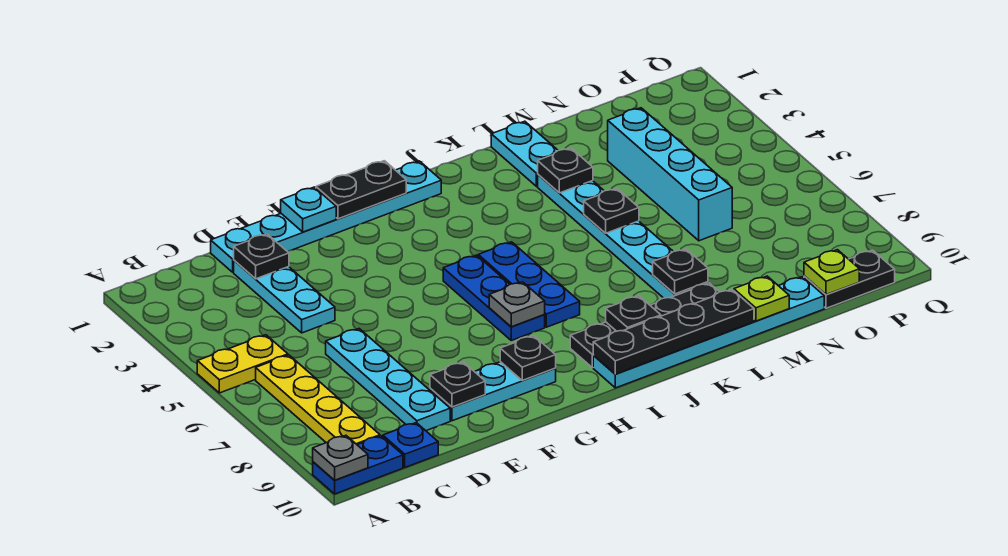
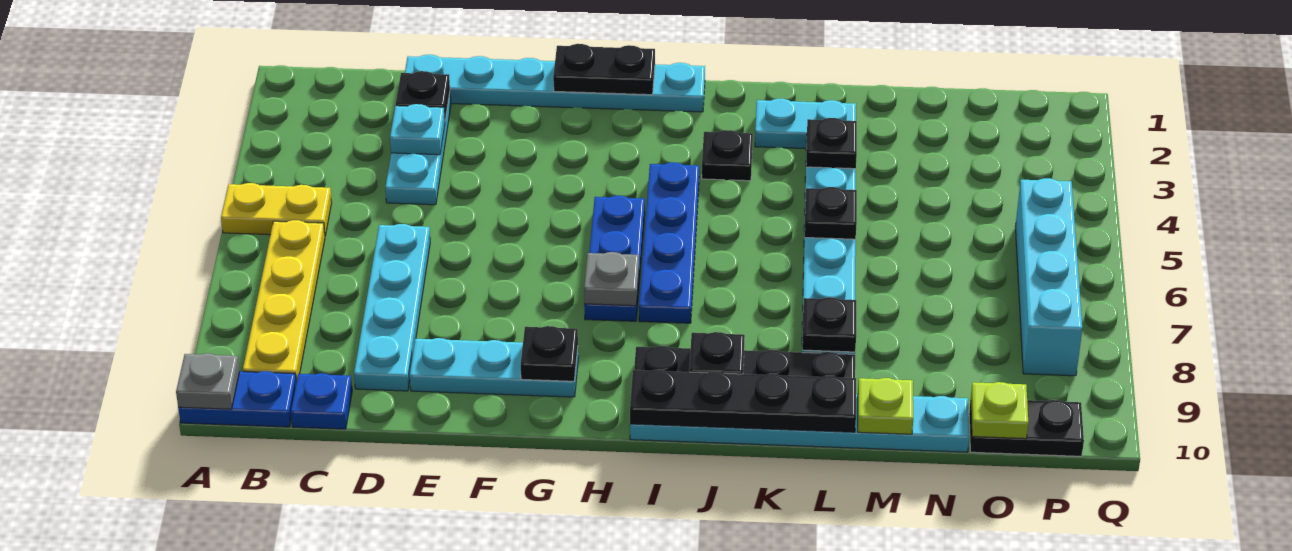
black 1x1 plate [430,362,485,407] -> black 1x1 plate moved to [702,130,753,181]
cyan 1x1 plate [281,187,336,232] -> cyan 1x1 plate moved to [390,104,445,155]
blue 1x3 plate [478,242,580,327] -> blue 1x4 plate [639,162,699,323]
cyan 1x2 plate [491,121,558,186] -> cyan 1x2 plate turned to [755,99,856,149]
cyan 1x4 brick [608,108,732,241] -> cyan 1x4 brick moved to [1015,178,1082,376]

